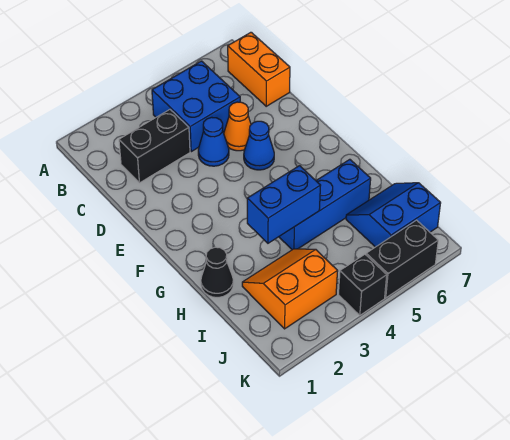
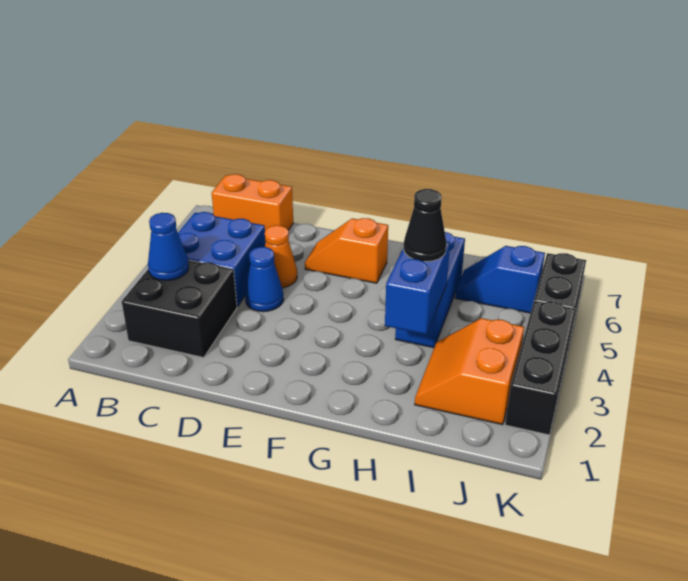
black 1x2 brick [119,110,190,183] -> black 2x2 brick [122,260,237,358]
blue 1x1 cone [244,121,274,170] -> blue 1x1 cone moved to [148,213,189,281]
none -> orange 1x2 slope [305,218,388,283]
black 1x1 cone [201,247,233,297] -> black 1x1 cone moved to [404,189,446,262]
blue 2x2 slope [346,183,441,247] -> blue 1x2 slope [455,246,545,313]
black 1x1 brick [339,254,387,315] -> black 1x3 brick [505,301,576,435]

